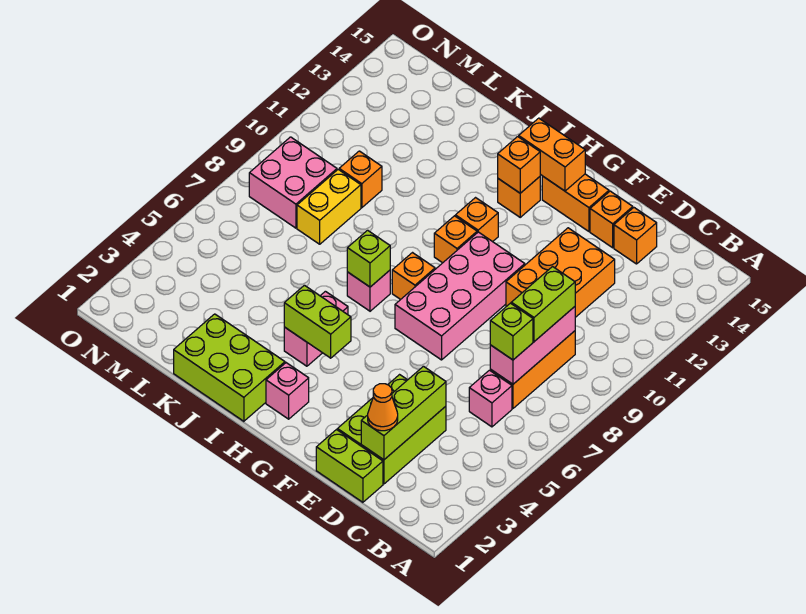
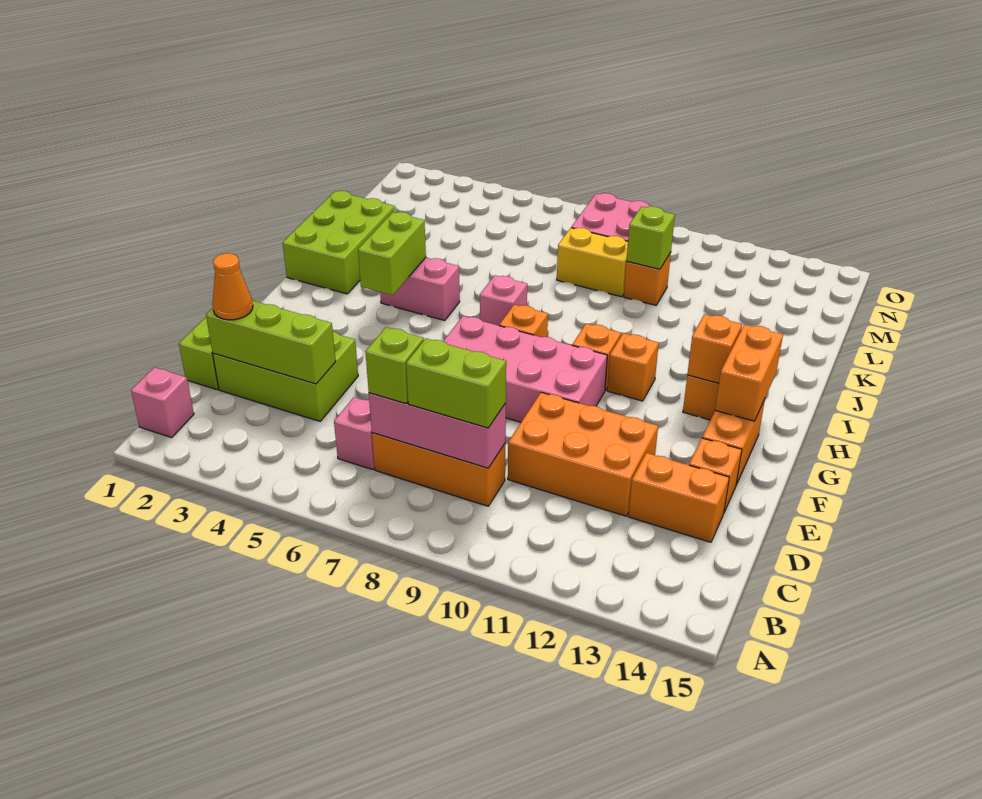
orange 1x1 brick [614,208,657,264] -> orange 1x2 brick [629,453,729,542]
pink 1x1 brick [266,363,309,419] -> pink 1x1 brick moved to [131,367,194,438]
lime 1x1 brick [347,230,390,287] -> lime 1x1 brick moved to [627,206,675,269]

